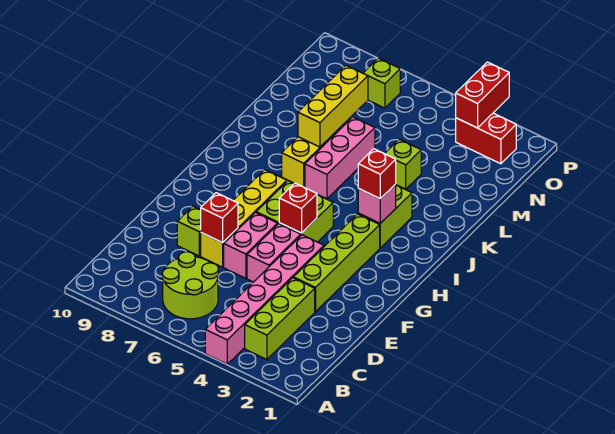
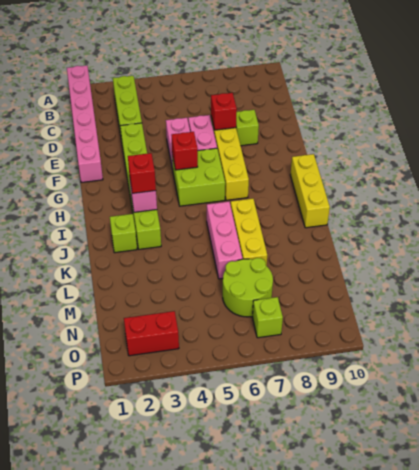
pink 1x6 brick [205,235,324,364] -> pink 1x6 brick moved to [67,66,103,183]
lime 2x2 round brick [162,252,219,319] -> lime 2x2 round brick moved to [223,258,273,317]
yellow 1x3 brick [298,65,368,147] -> yellow 1x3 brick moved to [290,154,330,228]
lime 1x1 brick [385,139,421,189] -> lime 1x1 brick moved to [110,214,137,253]
red 1x2 brick [456,62,509,128] -> none

